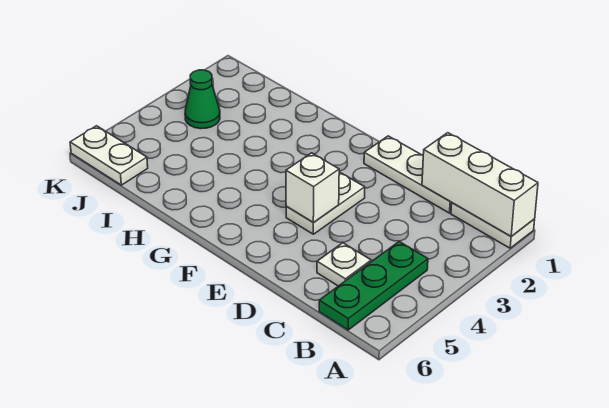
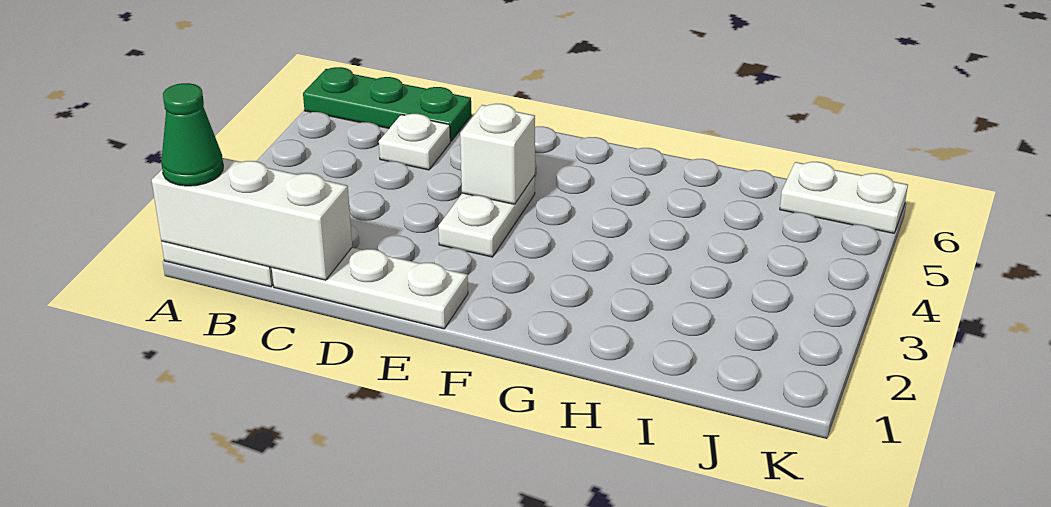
green 1x3 plate [319,242,428,330] -> green 1x3 plate turned to [303,67,471,141]
green 1x1 cone [185,70,220,129] -> green 1x1 cone moved to [161,83,223,186]

